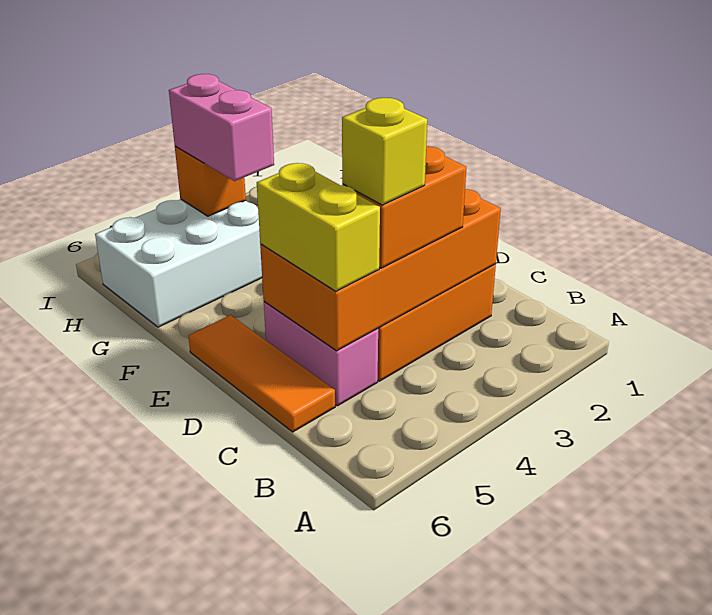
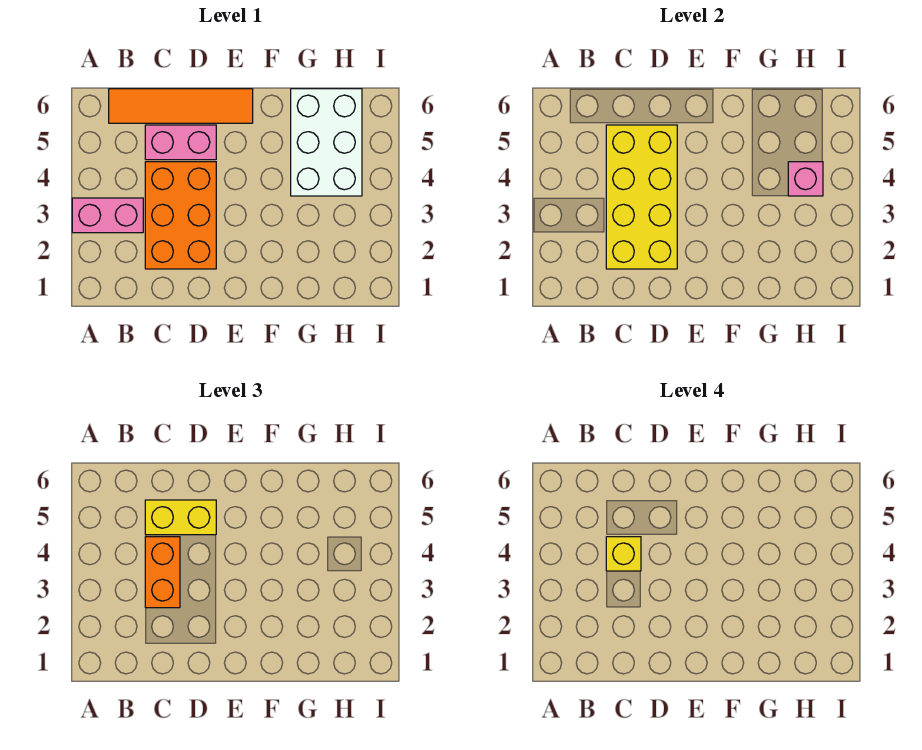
orange 2x4 brick [260,189,501,351] -> yellow 2x4 brick [606,125,677,269]
orange 1x3 tile [188,315,335,432] -> orange 1x4 tile [109,89,253,123]
pink 1x2 brick [169,74,274,181] -> pink 1x2 brick moved to [72,198,143,233]
orange 1x1 brick [175,146,246,216] -> pink 1x1 brick [788,162,823,196]

